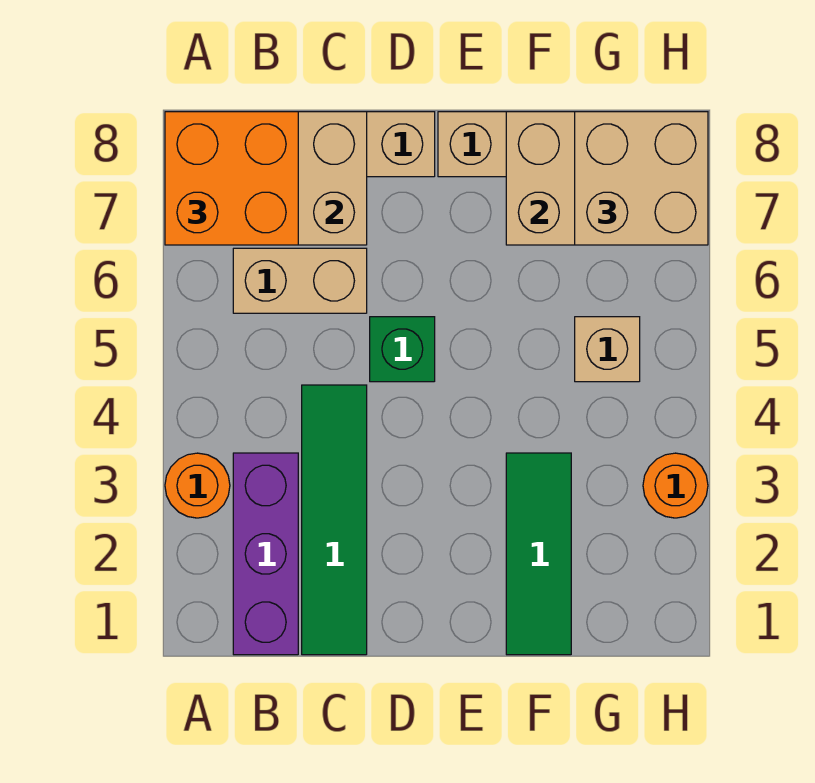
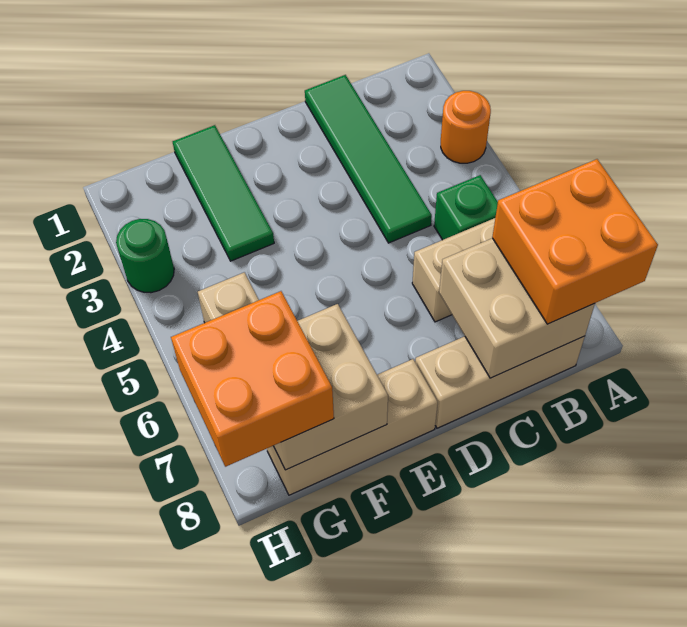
purple 1x3 brick [233,453,298,655] -> none
green 1x1 brick [370,317,435,382] -> green 1x1 brick moved to [434,175,498,240]
tan 2x2 brick [575,112,708,245] -> orange 2x2 brick [171,291,334,467]
orange 1x1 round brick [643,453,708,518] -> green 1x1 round brick [116,219,174,293]

